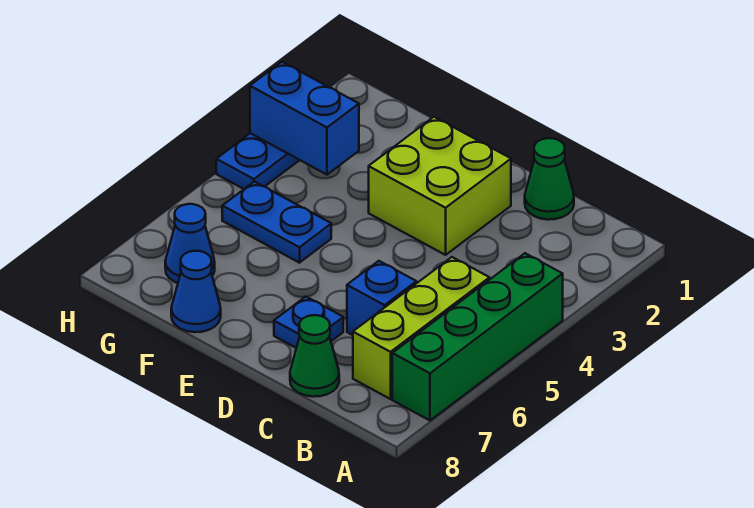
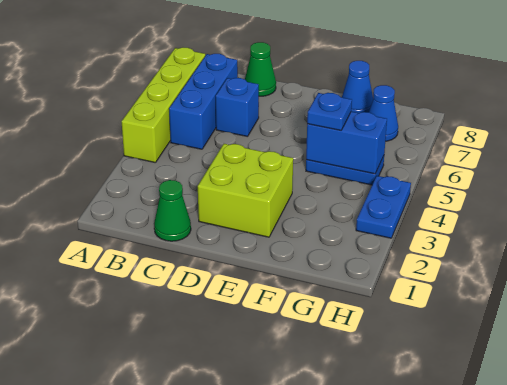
green 1x4 brick [392,253,563,420] -> lime 1x4 brick [122,47,205,163]
lime 1x3 brick [353,257,490,399] -> blue 1x3 brick [169,54,238,149]
blue 1x1 plate [274,297,343,348] -> blue 1x1 plate moved to [307,93,352,130]
blue 1x2 brick [250,62,359,175] -> blue 1x2 brick moved to [306,112,387,174]

